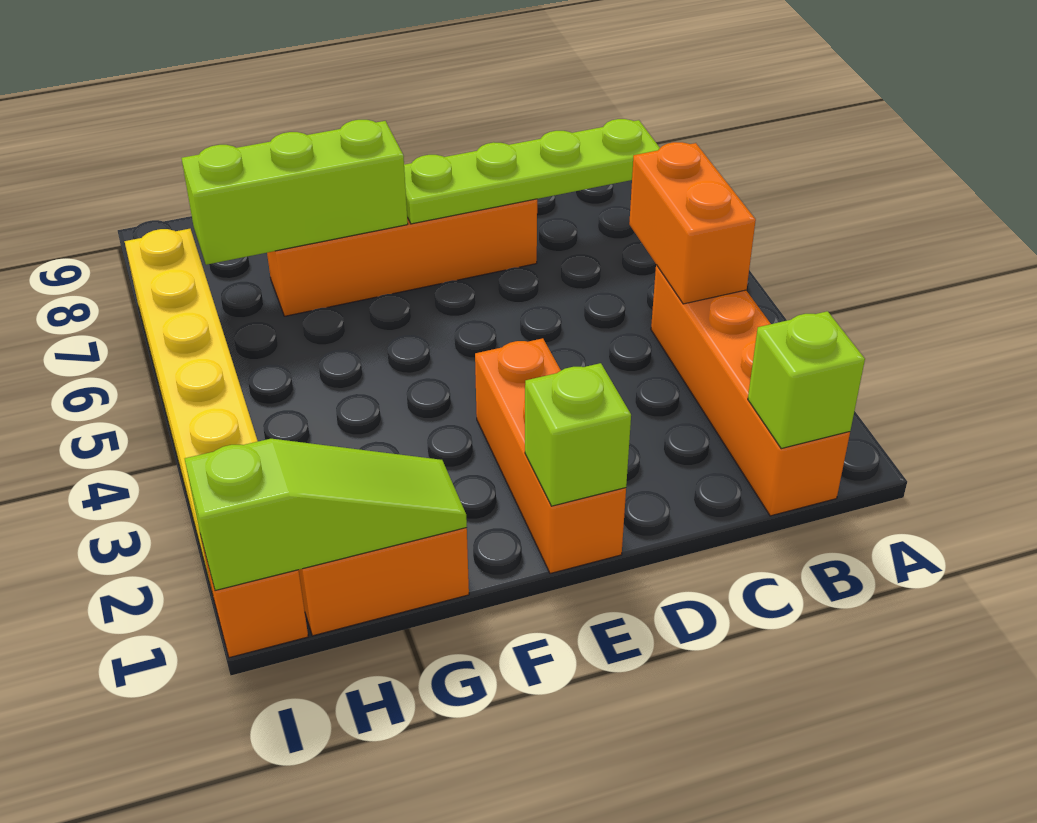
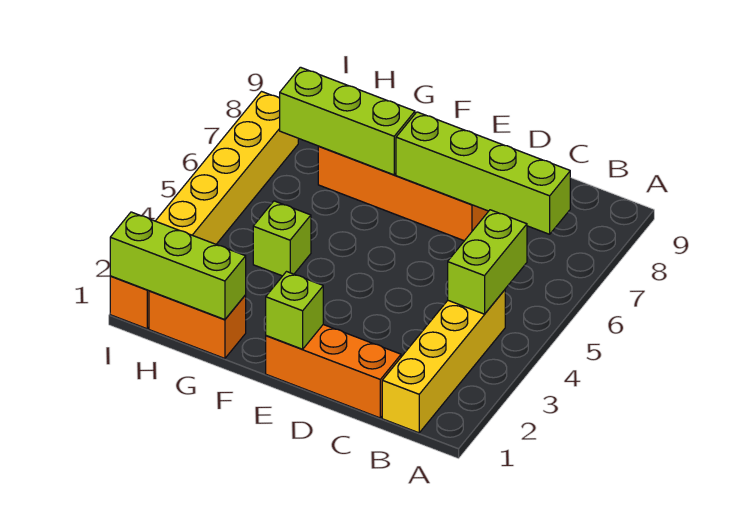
orange 1x4 brick [651,265,850,516] -> yellow 1x4 brick [382,290,505,433]
lime 1x1 brick [748,311,865,449] -> lime 1x1 brick moved to [253,201,311,276]
orange 1x2 brick [629,142,756,304] -> lime 1x2 brick [448,210,527,314]
lime 1x4 plate [404,119,660,224] -> lime 1x4 brick [396,112,570,234]
orange 1x3 brick [475,338,626,574] -> orange 1x3 brick turned to [266,325,401,418]
lime 1x3 slope [185,439,467,591] -> lime 1x3 brick [110,212,246,320]

